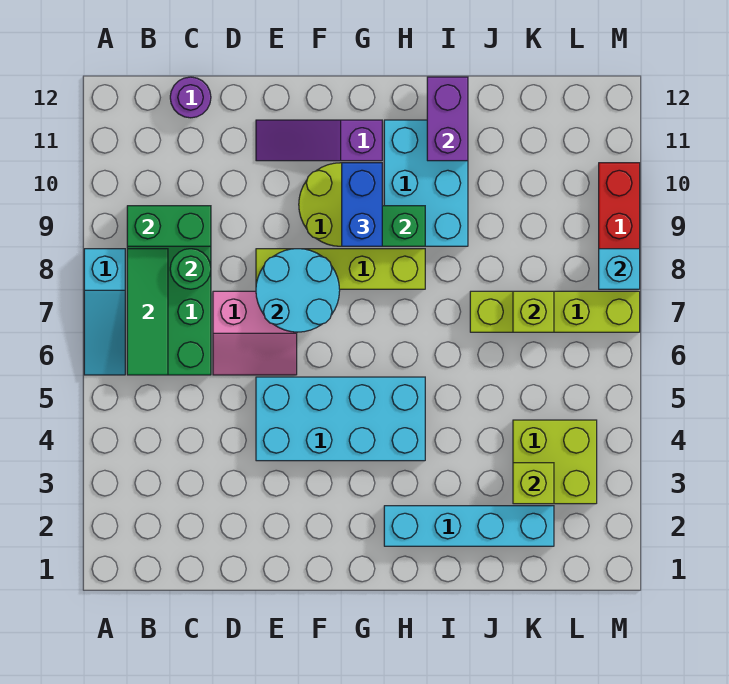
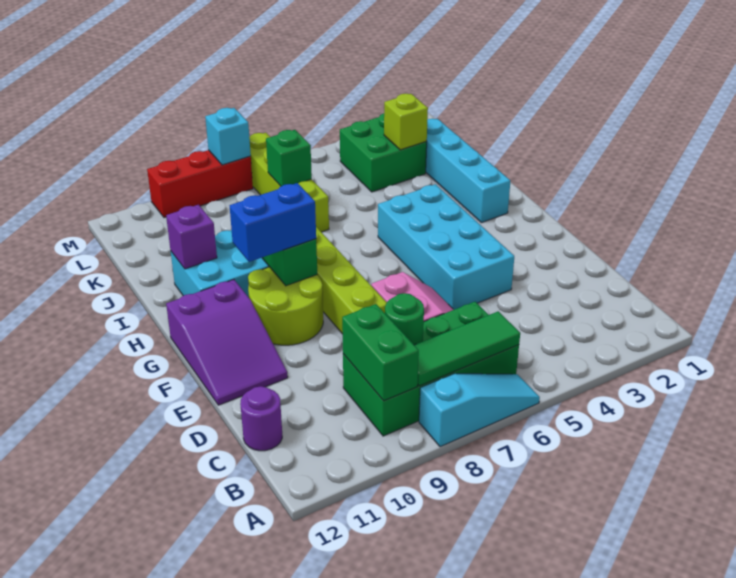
cyan 2x2 round brick [256,249,340,332] -> none
purple 1x3 slope [256,120,382,161] -> purple 2x3 slope [166,280,288,405]
purple 1x2 brick [427,77,468,161] -> purple 1x1 brick [166,205,217,269]
lime 2x2 brick [513,420,597,504] -> green 2x2 brick [340,113,427,192]
lime 1x1 brick [513,291,554,332] -> green 1x1 brick [266,130,312,186]

